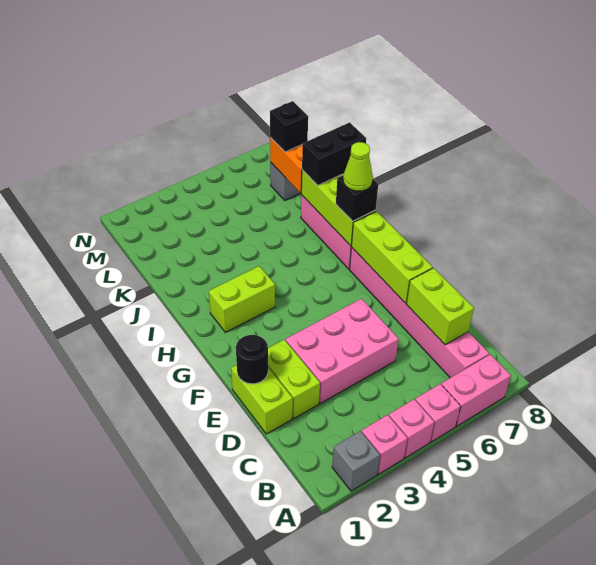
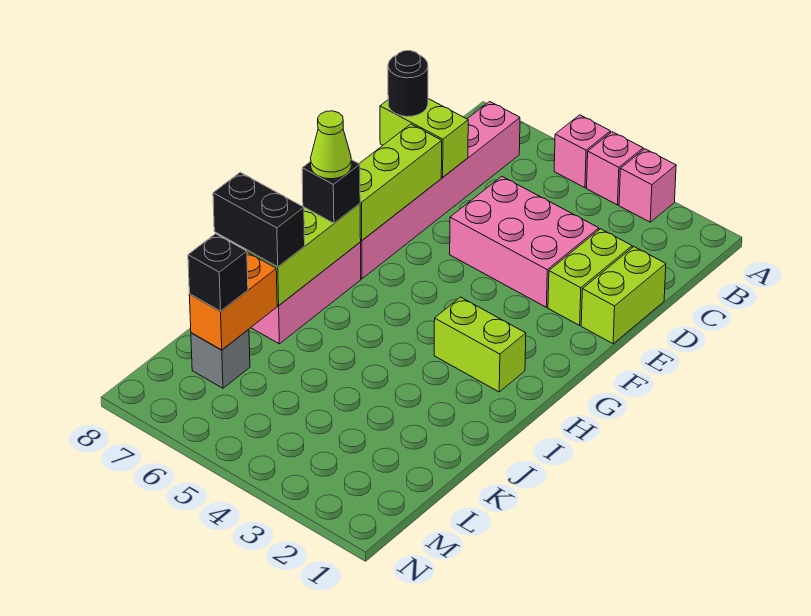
grey 1x1 brick [332,431,380,491] -> none
pink 1x2 brick [441,354,511,426] -> none
lime 1x2 brick [406,268,474,345] -> lime 1x2 brick turned to [380,99,468,177]
black 1x1 round brick [236,335,268,384] -> black 1x1 round brick moved to [388,51,428,117]

